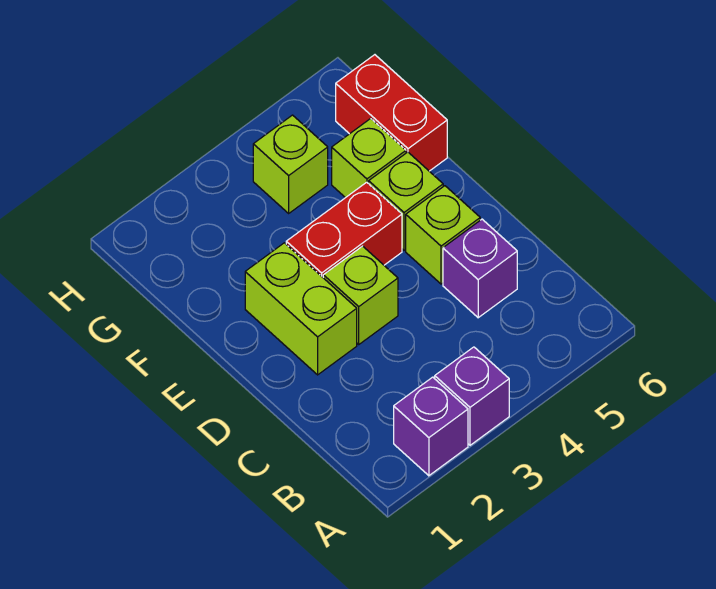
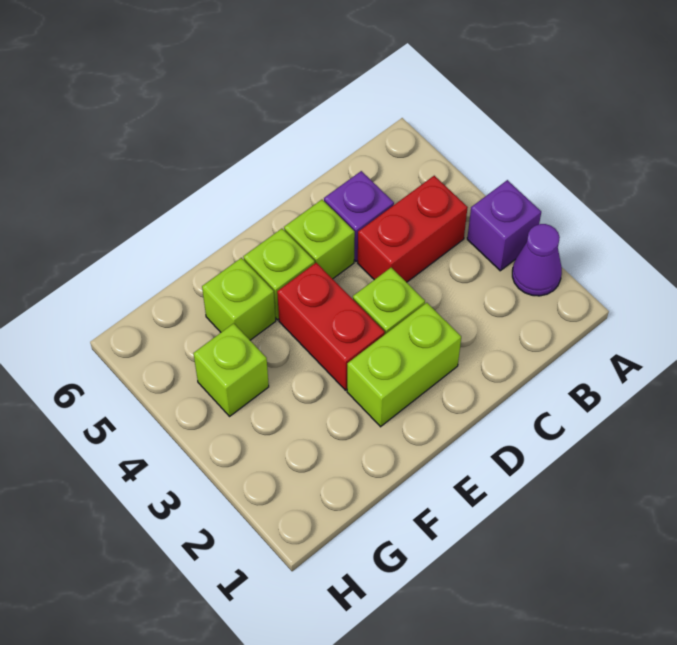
purple 1x1 brick [394,377,468,476] -> purple 1x1 cone [512,224,562,296]
red 1x2 brick [336,55,447,171] -> red 1x2 brick moved to [358,176,468,282]

